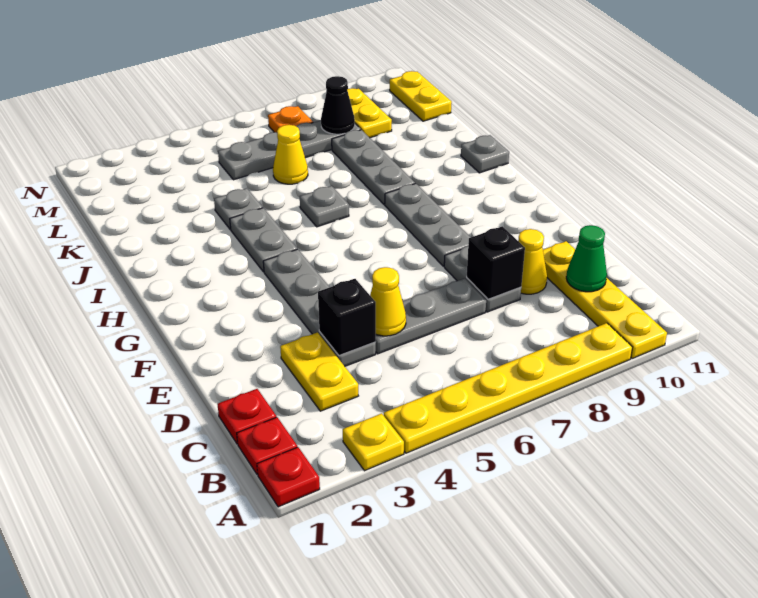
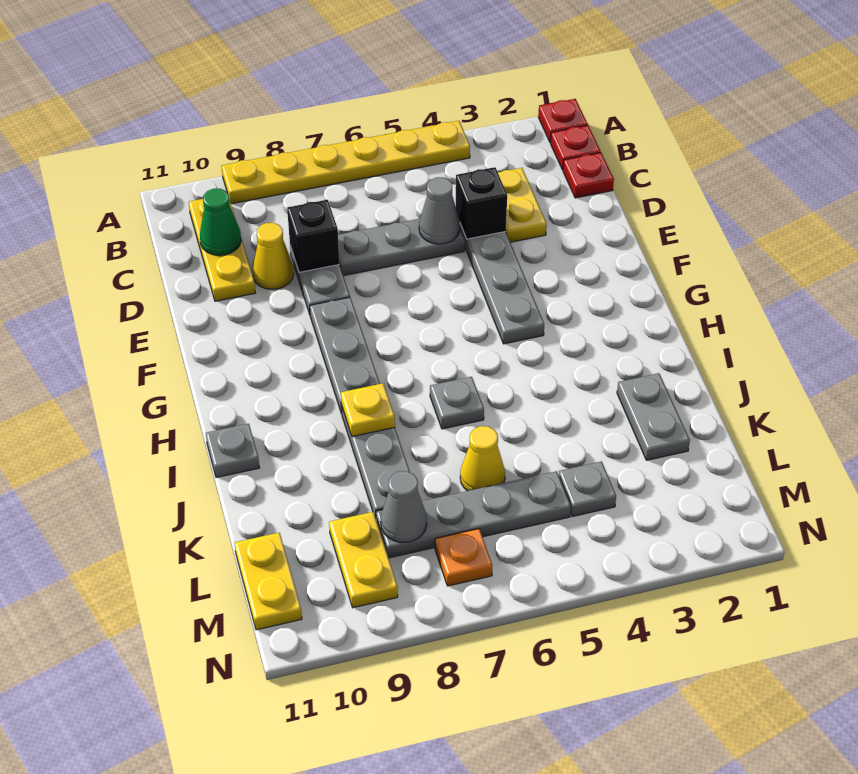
yellow 1x1 plate [343,413,404,471] -> yellow 1x1 plate moved to [341,383,395,437]
yellow 1x4 plate [543,241,667,359] -> yellow 1x3 plate [189,199,255,301]
yellow 1x1 cone [370,267,406,336] -> grey 1x1 cone [419,177,460,244]
grey 1x2 plate [230,208,297,272] -> grey 1x2 plate moved to [617,373,690,460]
grey 1x1 plate [214,188,263,229] -> grey 1x1 plate moved to [559,461,616,517]
black 1x1 cone [321,76,355,134] -> grey 1x1 cone [381,471,427,542]

